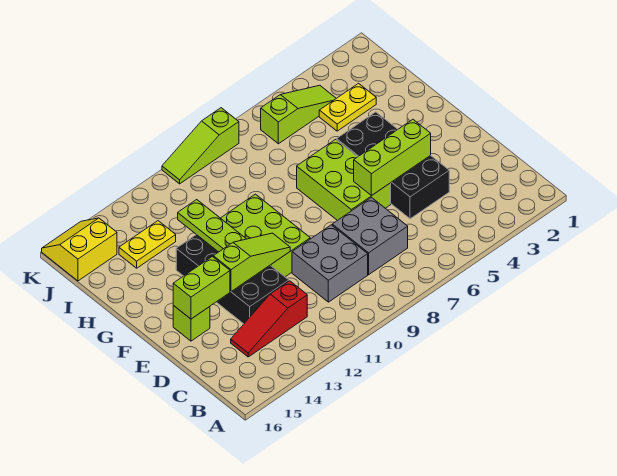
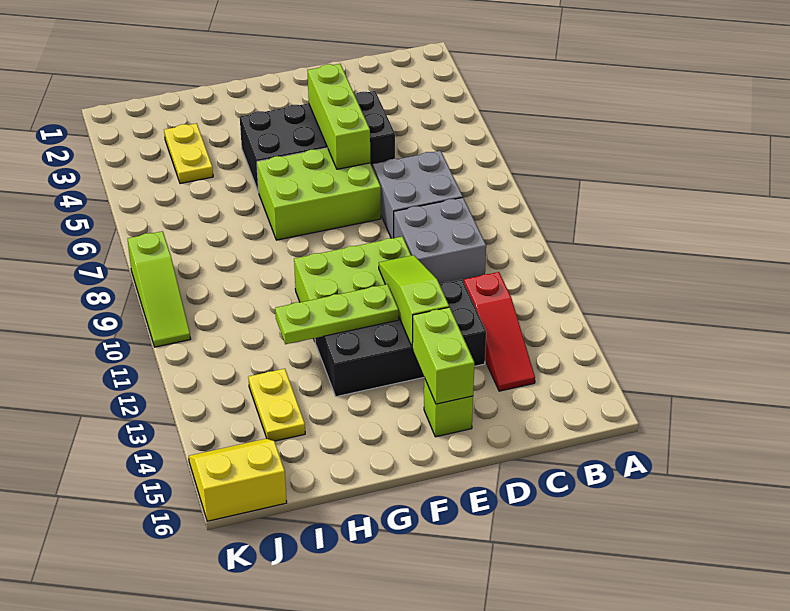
lime 1x3 slope [261,85,336,144] -> none
yellow 2x2 slope [42,218,117,281] -> yellow 2x2 slope turned to [189,439,287,521]

